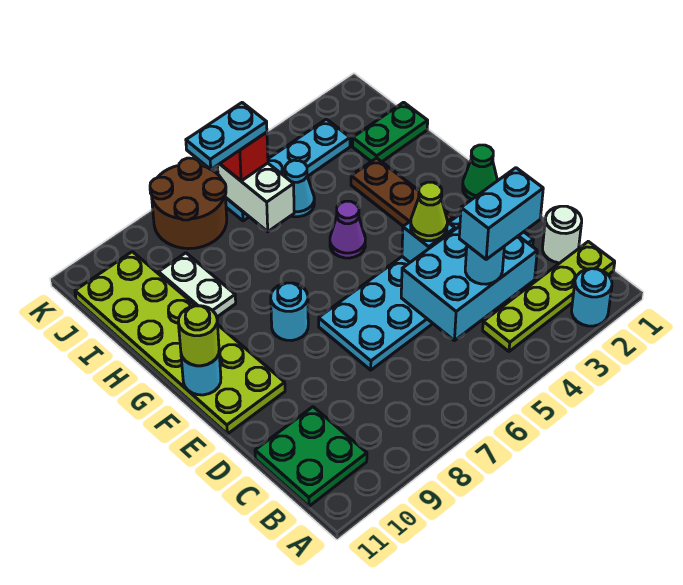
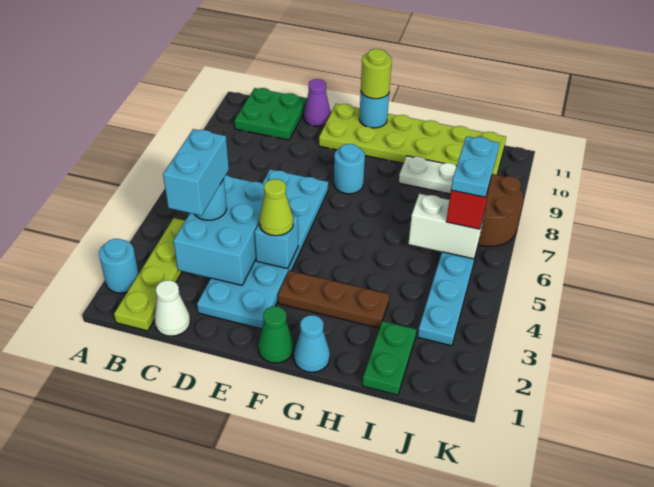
white 1x1 round brick [543,206,582,263] -> white 1x1 cone [155,280,190,336]
purple 1x1 cone [330,201,365,258] -> purple 1x1 cone moved to [303,79,331,126]
cyan 1x1 cone [285,160,314,217] -> cyan 1x1 cone moved to [294,315,330,372]

